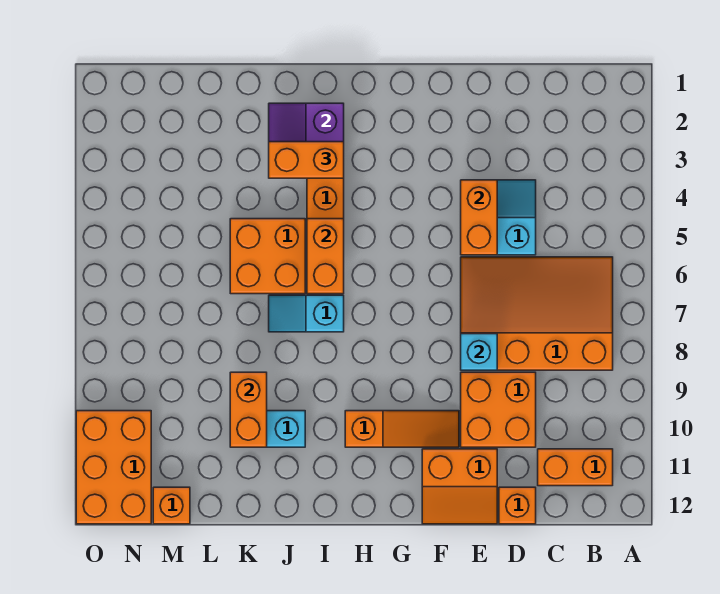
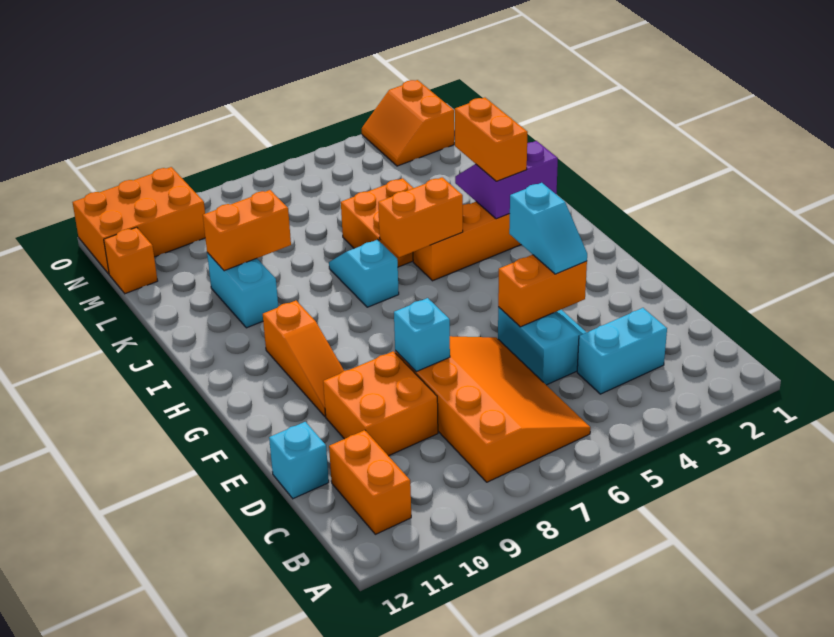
none -> cyan 1x2 brick [577,308,667,394]
orange 1x1 brick [499,487,536,524] -> cyan 1x1 brick [269,422,329,499]
none -> cyan 1x2 slope [509,183,587,274]
orange 2x2 slope [422,449,497,524] -> orange 2x2 slope moved to [362,80,454,166]

